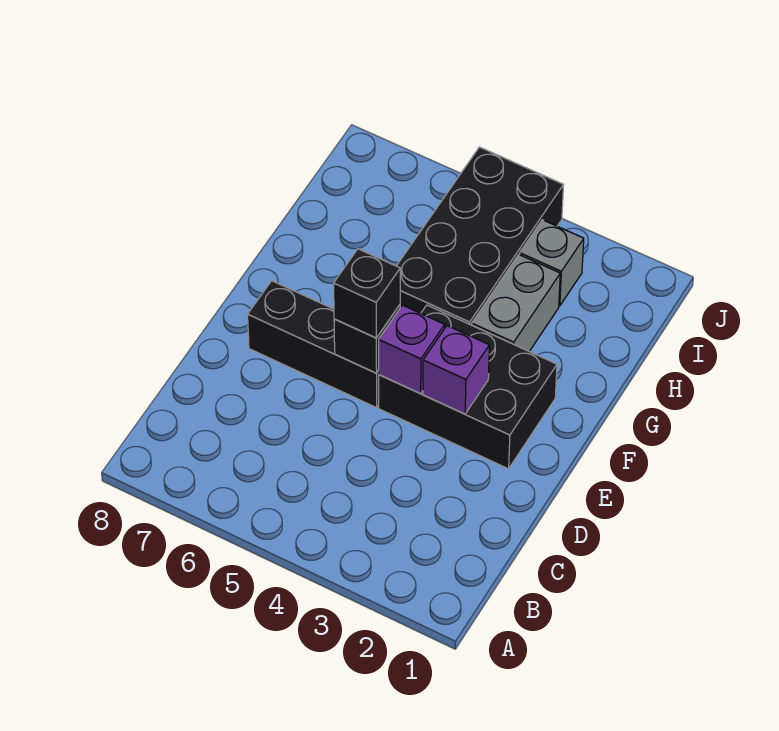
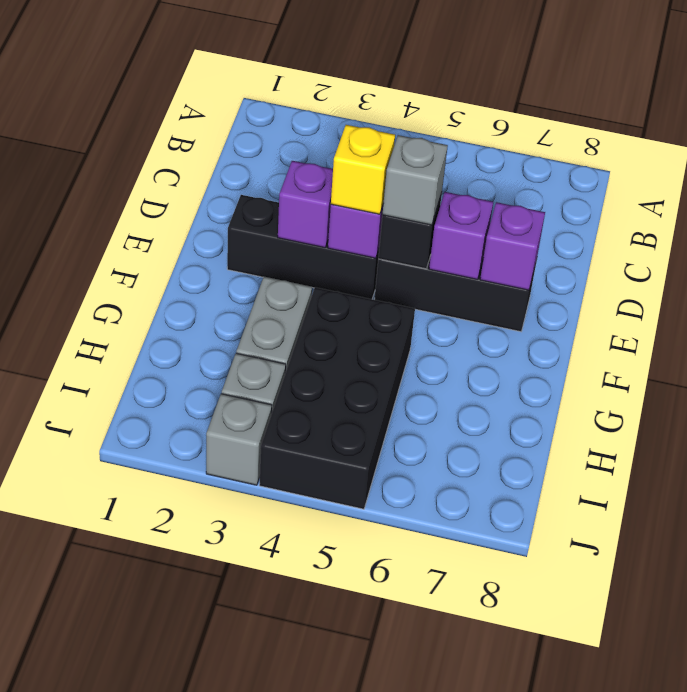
black 2x3 brick [379,305,557,469] -> black 1x3 brick [227,195,379,299]
none -> yellow 1x1 brick [331,125,395,214]
black 1x1 brick [334,249,400,338] -> grey 1x1 brick [382,135,448,225]
none -> purple 1x1 brick [429,192,493,279]
none -> purple 1x1 brick [480,202,545,290]
none -> grey 1x1 brick [206,394,272,485]

